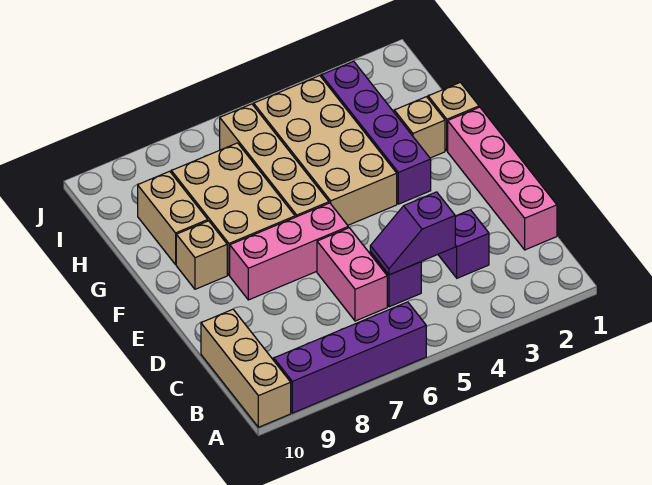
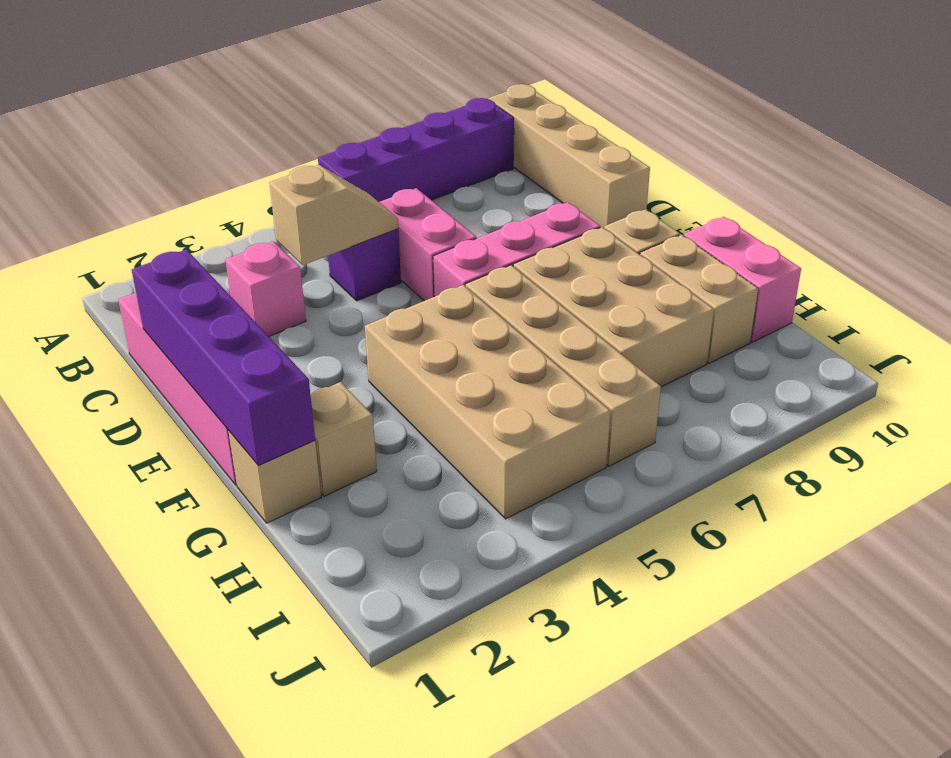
tan 1x3 brick [201,309,291,427] -> tan 1x4 brick [488,84,650,228]
purple 1x1 brick [438,210,489,278] -> pink 1x1 brick [225,241,306,336]
purple 1x2 slope [370,192,455,275] -> tan 1x2 slope [270,165,398,265]
purple 1x4 brick [321,61,431,204] -> purple 1x4 brick moved to [132,249,315,465]
none -> pink 1x2 brick [684,217,801,342]

